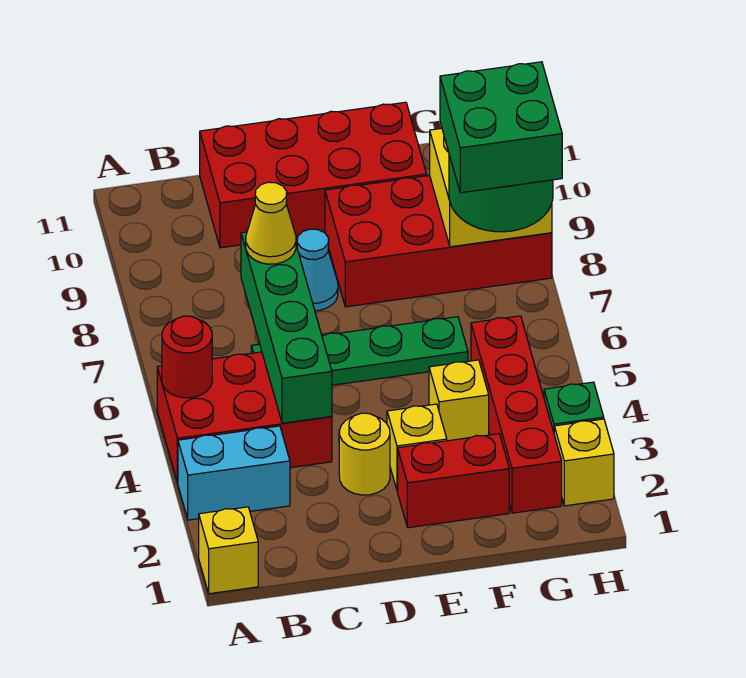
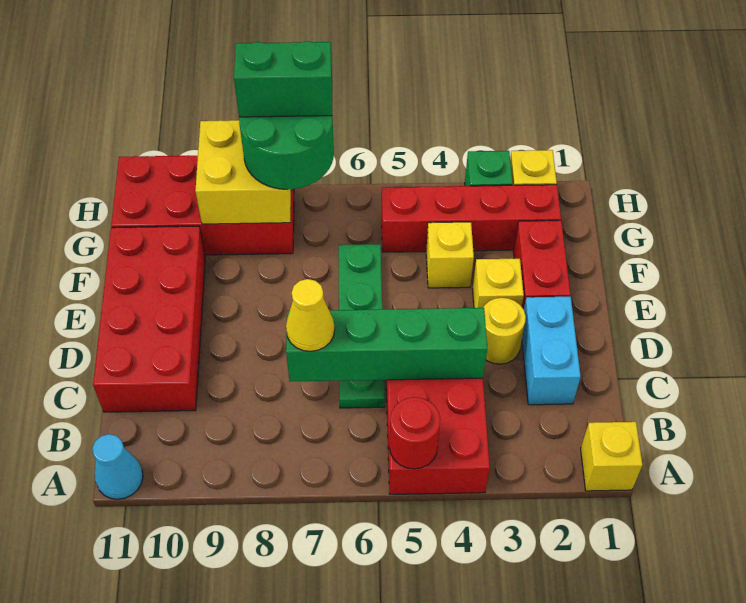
cyan 1x2 brick [178,426,290,520] -> cyan 1x2 brick moved to [522,297,581,405]
cyan 1x1 cone [297,229,338,311] -> cyan 1x1 cone moved to [92,434,143,499]
red 2x4 brick [325,176,552,307] -> red 2x4 brick turned to [111,156,294,255]
green 2x2 brick [440,62,562,193] -> green 1x2 brick [234,41,332,117]

